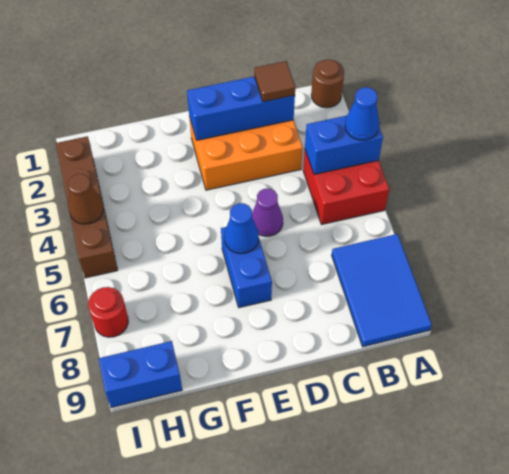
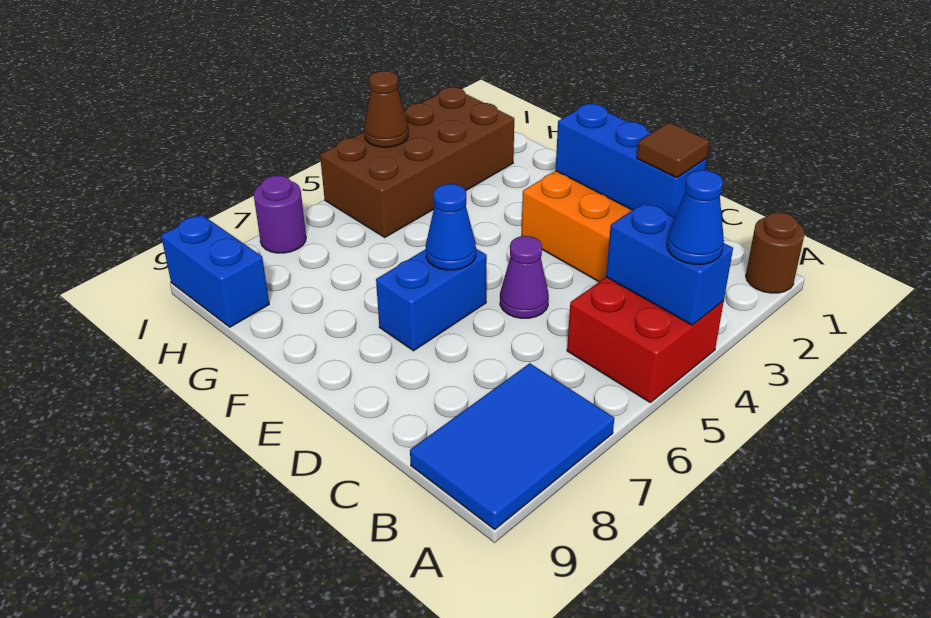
brown 1x4 brick [56,136,118,278] -> brown 2x4 brick [320,87,514,237]
red 1x1 round brick [88,287,128,337] -> purple 1x1 round brick [254,176,306,253]

